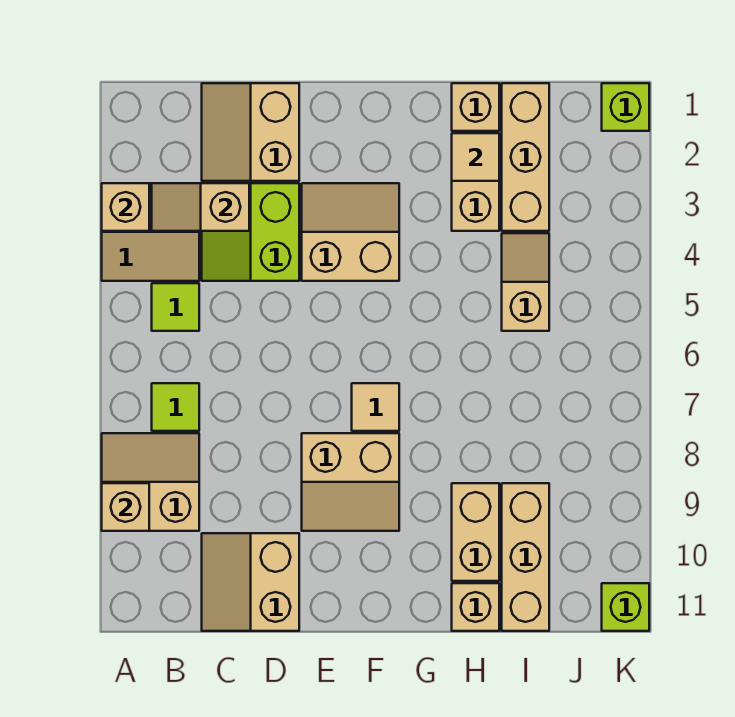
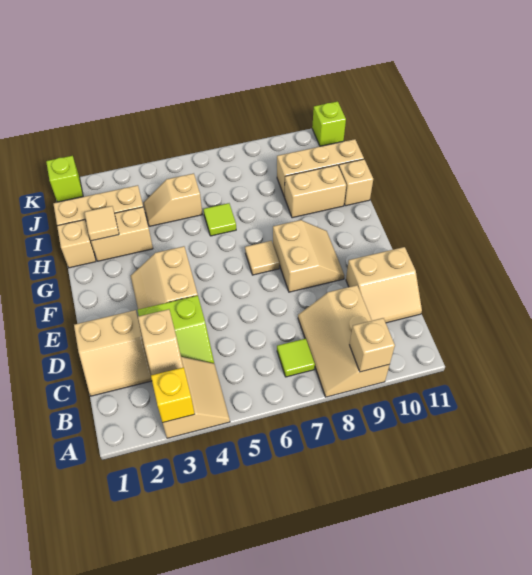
tan 1x1 brick [102,183,149,231] -> yellow 1x1 brick [151,367,195,423]
tan 2x2 slope [102,433,199,531] -> tan 2x3 slope [298,285,389,397]
lime 1x1 tile [152,283,199,331] -> lime 1x1 tile moved to [203,203,236,236]

